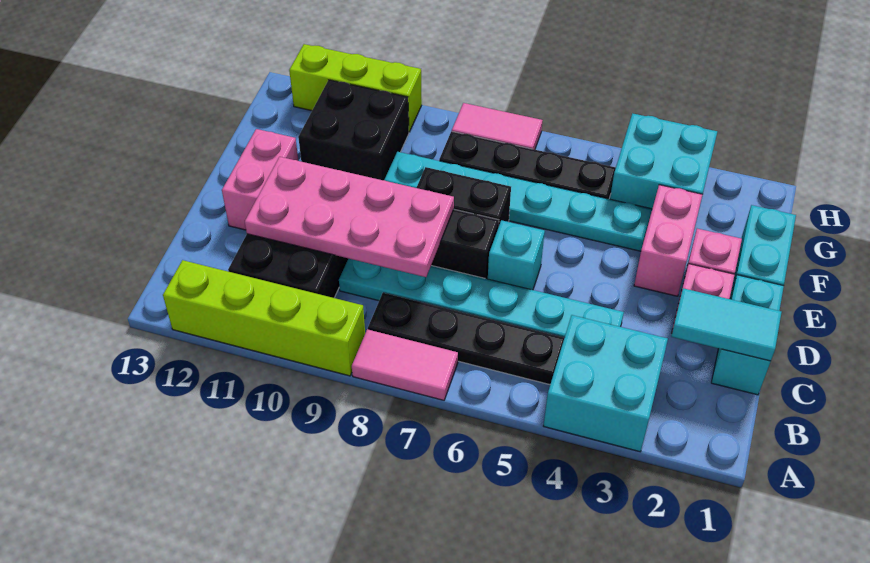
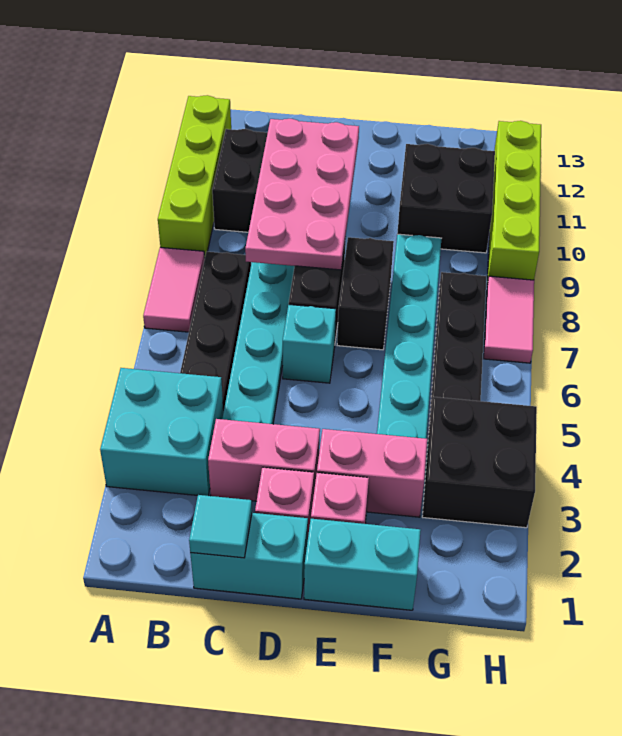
cyan 1x2 tile [671,288,782,361] -> cyan 1x1 tile [189,495,252,558]
pink 1x2 brick [222,129,298,230] -> pink 1x2 brick moved to [208,419,320,501]
cyan 2x2 brick [610,113,717,216] -> black 2x2 brick [422,397,537,528]
lime 1x3 brick [289,44,422,132] -> lime 1x4 brick [487,121,541,284]

